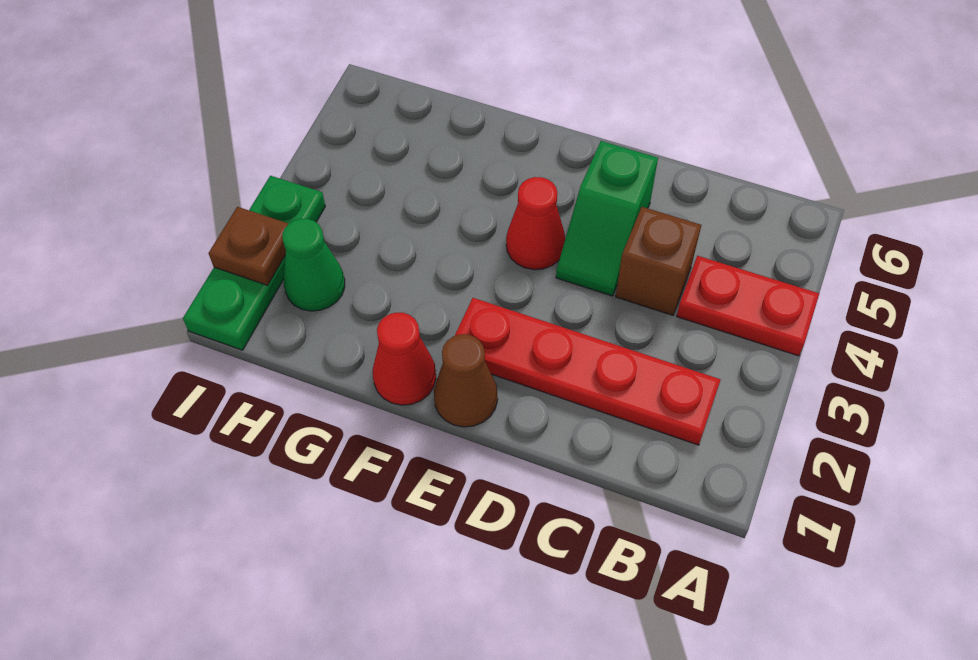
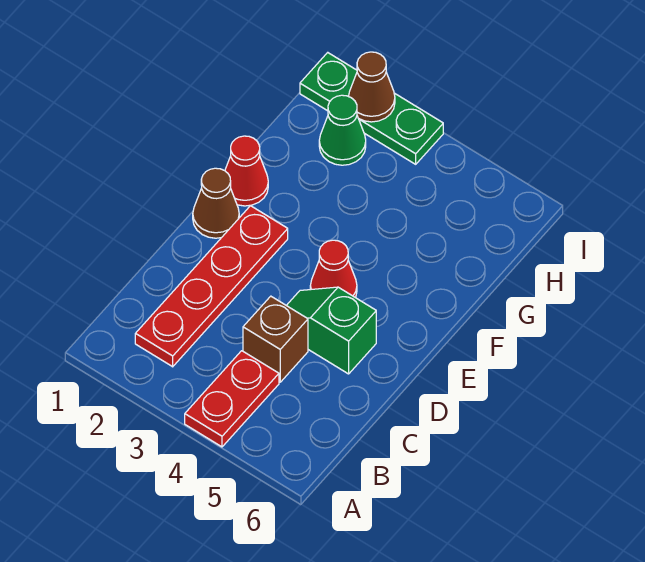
brown 1x1 plate [208,207,289,285] -> brown 1x1 cone [349,52,395,122]

